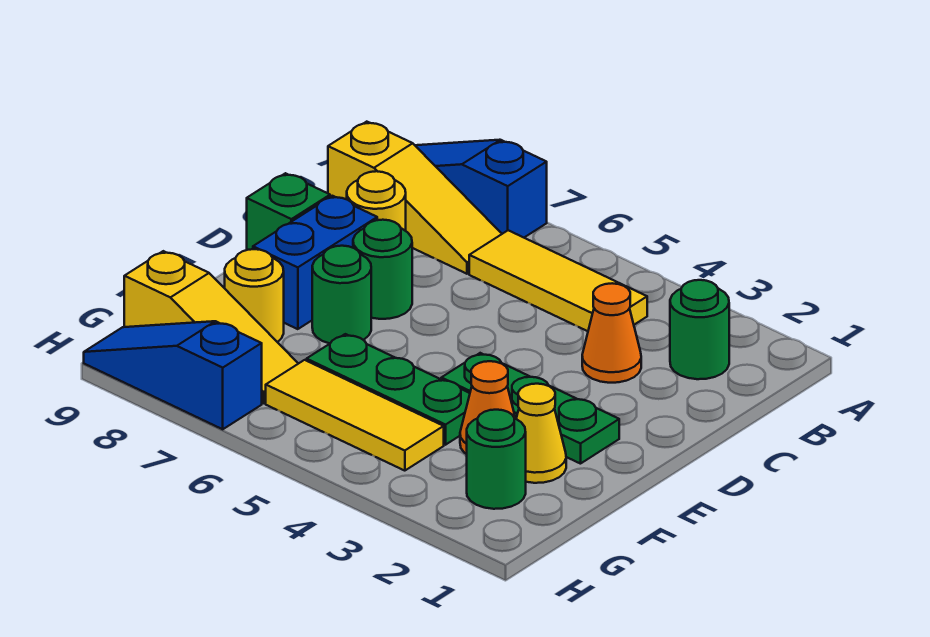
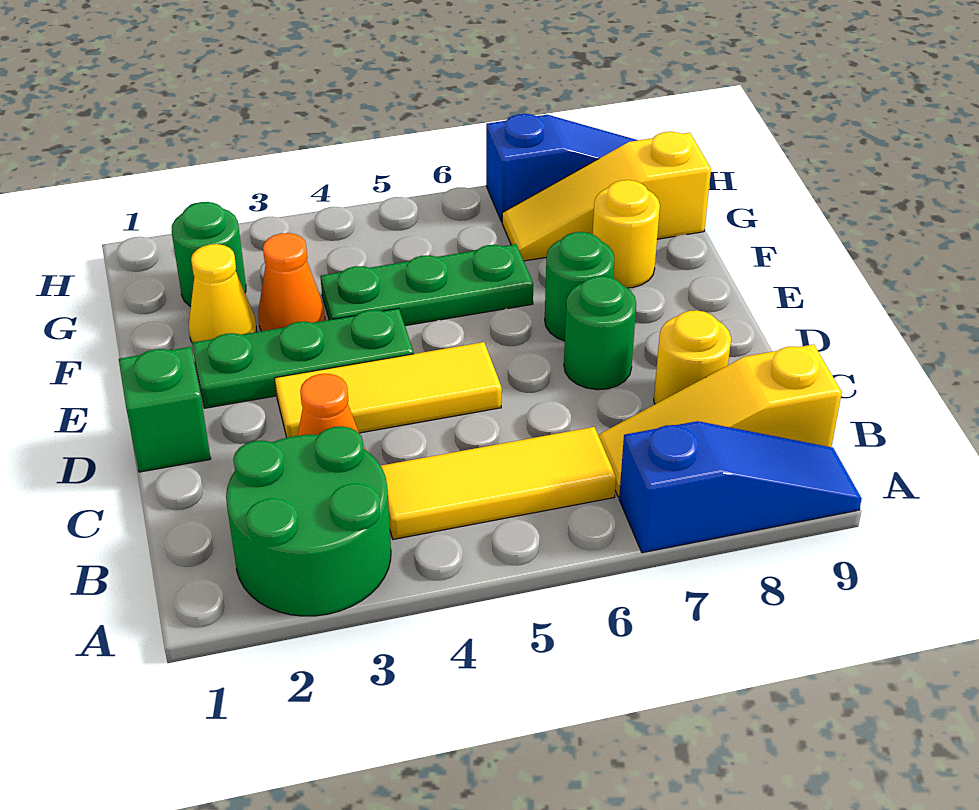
green 1x1 round brick [670,280,729,379] -> green 2x2 round brick [226,426,391,616]
blue 1x2 brick [253,196,377,329] -> none
green 1x1 brick [247,173,330,250] -> green 1x1 brick moved to [119,347,211,472]
yellow 1x3 tile [266,360,444,471] -> yellow 1x3 tile moved to [275,342,502,438]

